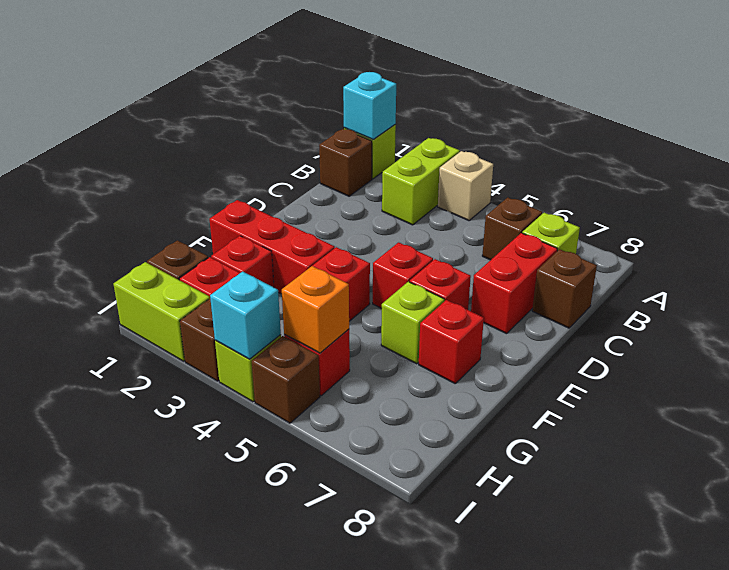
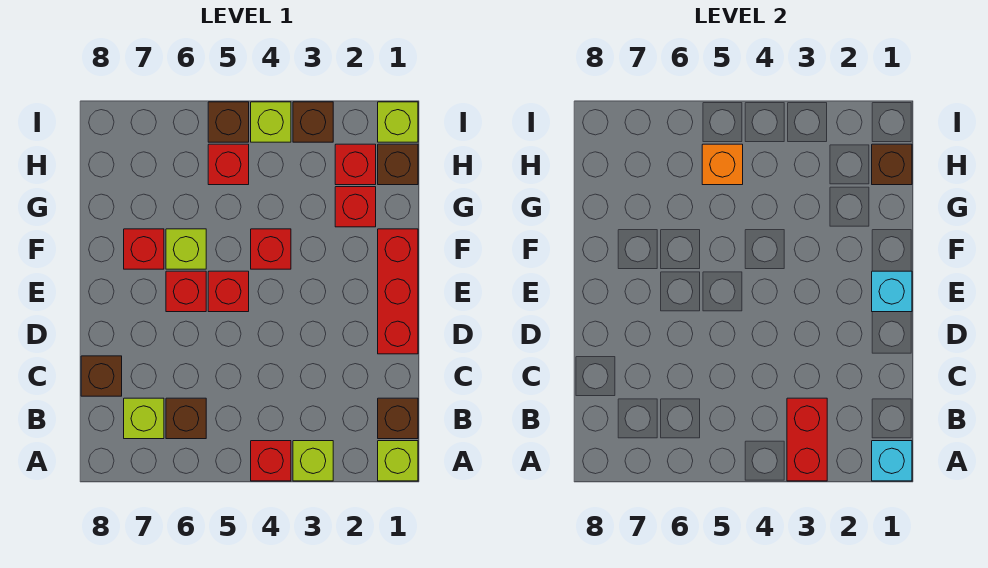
lime 1x2 brick [382,138,460,225] -> lime 1x1 brick [293,441,333,481]
tan 1x1 brick [438,151,493,221] -> red 1x1 brick [251,441,291,481]
red 1x2 brick [471,233,557,334] -> red 1x2 brick moved to [787,398,827,481]
red 1x3 brick [210,200,335,294] -> red 1x3 brick turned to [378,229,418,354]
none -> brown 1x1 brick [872,144,912,185]
lime 1x2 brick [114,262,210,361] -> lime 1x1 brick [378,102,418,142]
cyan 1x1 brick [210,272,281,359] -> cyan 1x1 brick moved to [872,271,912,312]

